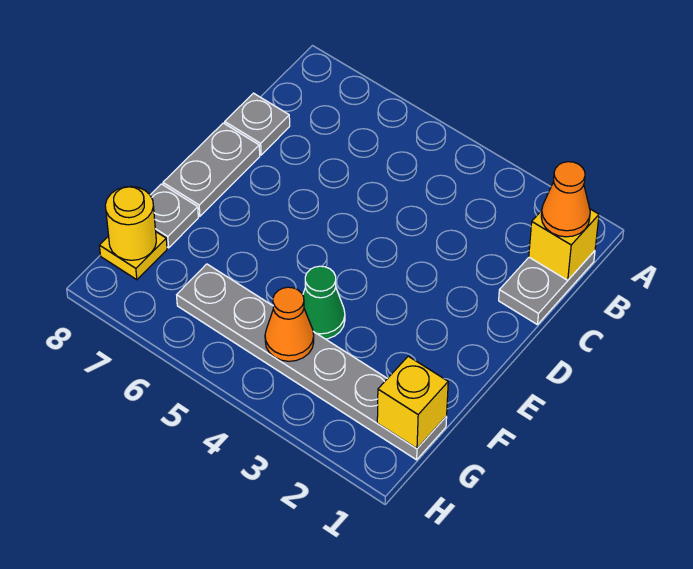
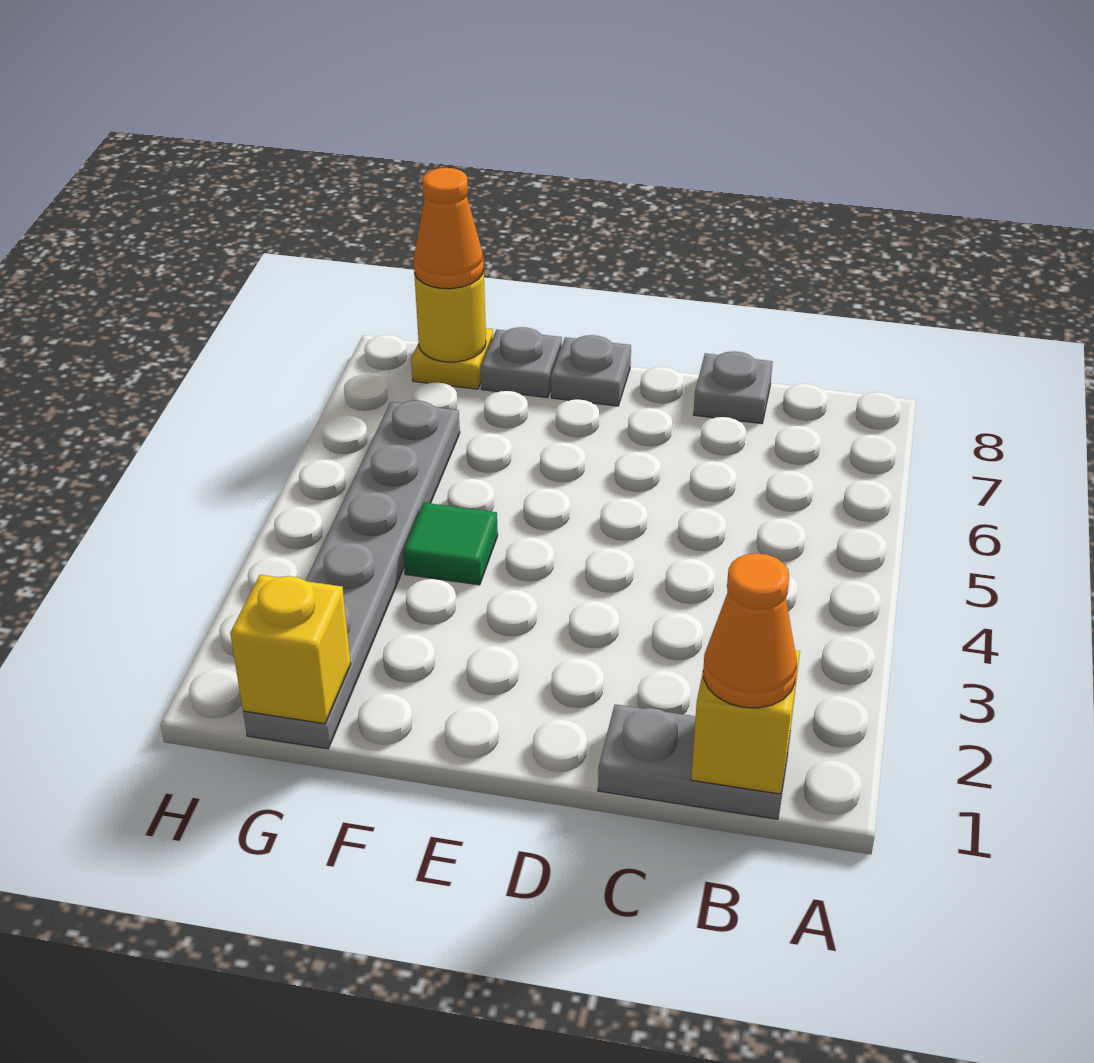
grey 1x2 plate [163,123,260,216] -> grey 1x1 plate [551,335,631,406]
green 1x1 cone [303,266,345,339] -> green 1x1 tile [403,503,498,585]
orange 1x1 cone [265,287,314,361] -> orange 1x1 cone moved to [414,168,484,289]

